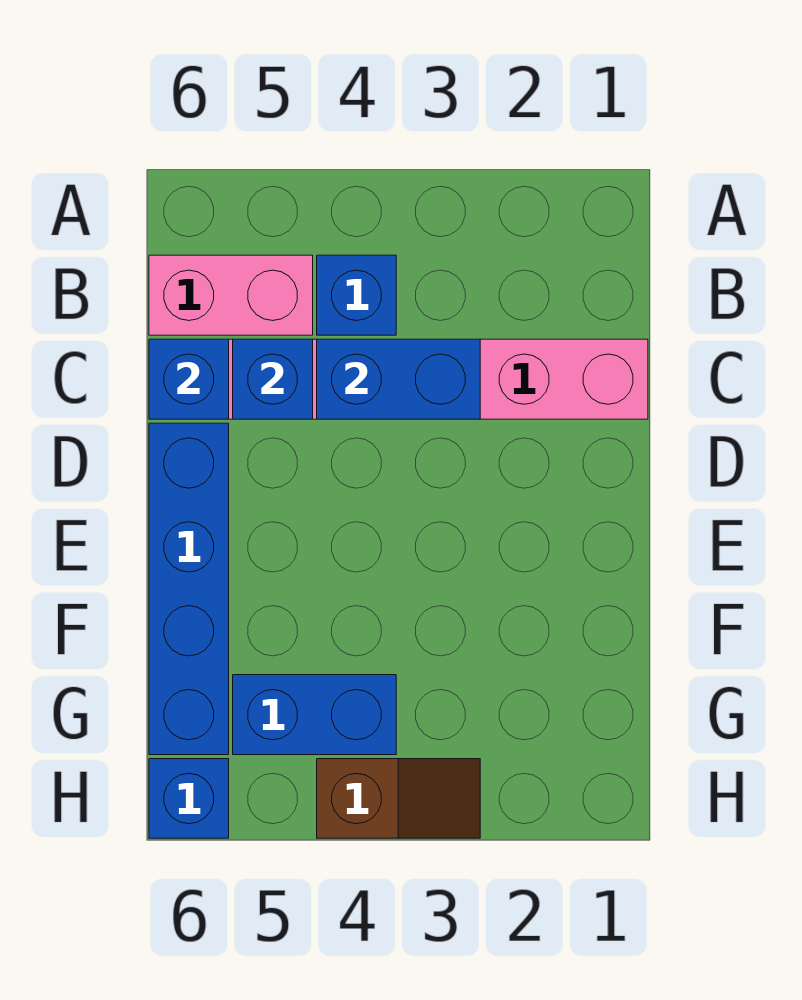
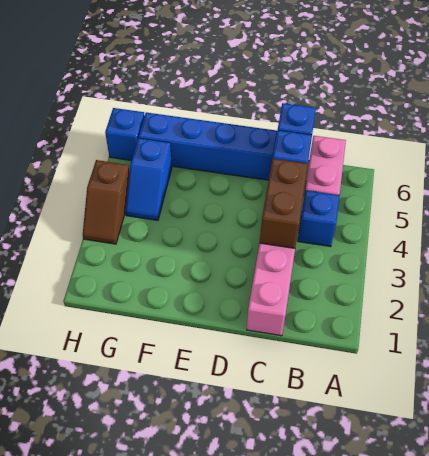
blue 1x2 brick [317,339,480,419] -> brown 1x2 brick [260,159,308,248]
blue 1x2 brick [233,675,396,755] -> blue 1x2 slope [125,138,172,220]

